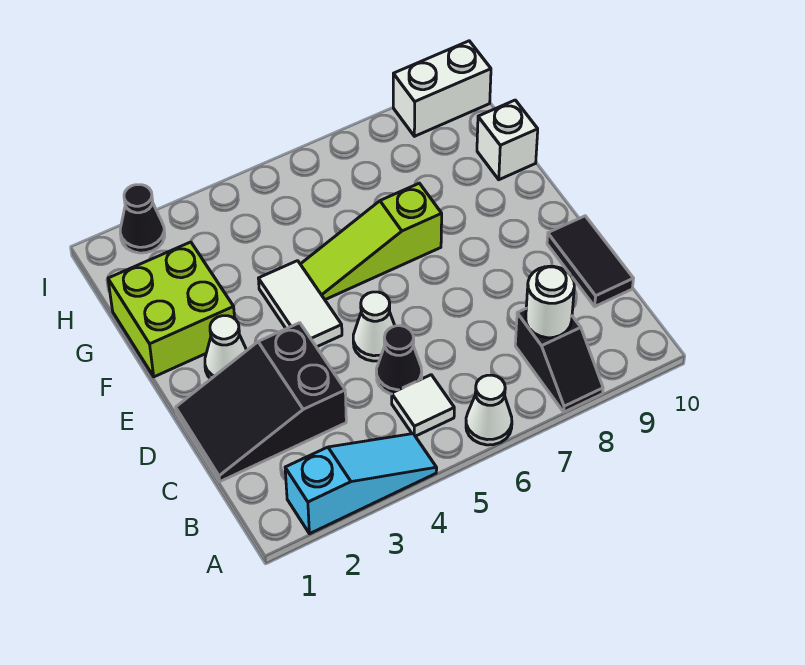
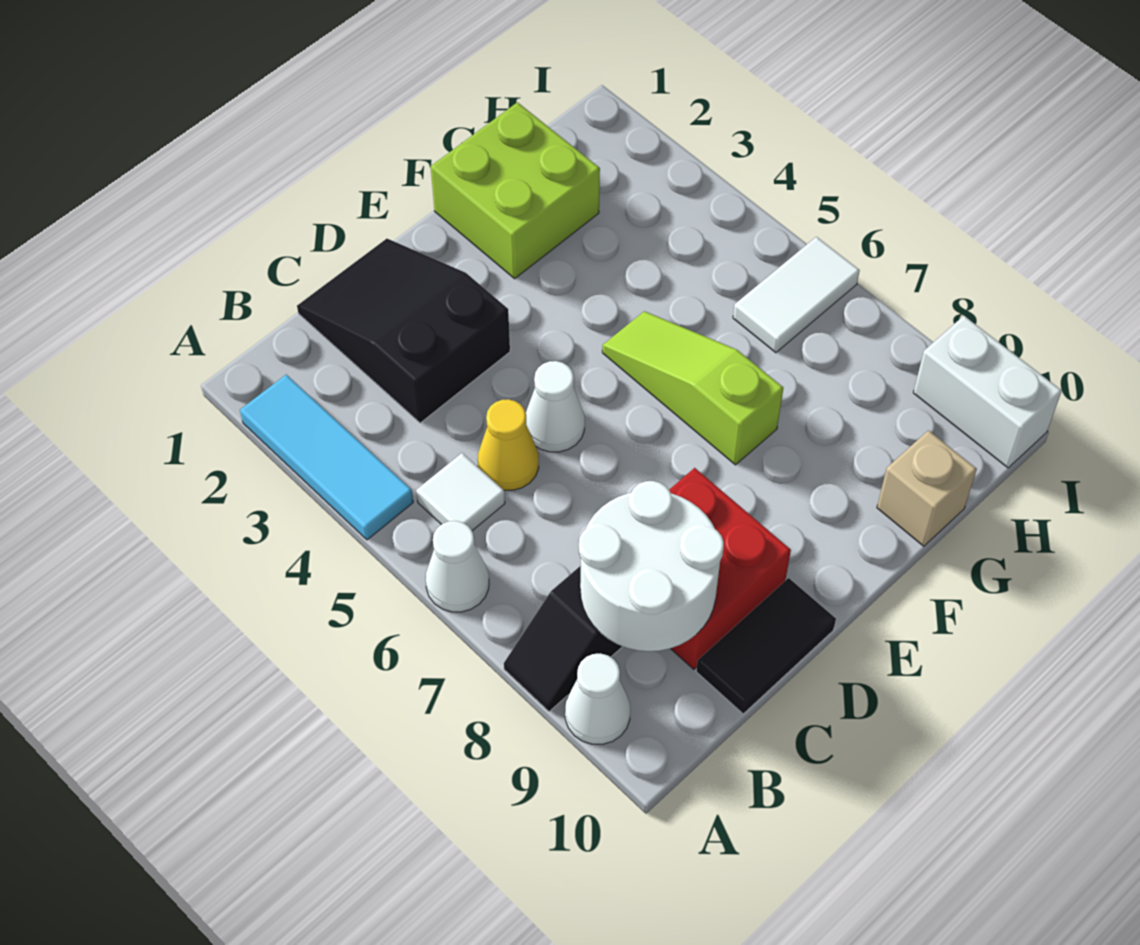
cyan 1x3 slope [285,434,437,534] -> cyan 1x3 tile [240,375,413,540]
white 1x1 round brick [526,266,574,338] -> white 2x2 round brick [579,481,724,651]
black 1x1 cone [376,326,422,394] -> yellow 1x1 cone [478,399,539,490]
none -> red 2x2 brick [669,468,791,669]
white 1x1 cone [205,316,247,379] -> white 1x1 cone moved to [565,654,630,744]
white 1x2 tile [258,261,342,347] -> white 1x2 tile moved to [733,237,860,353]
white 1x1 brick [477,100,538,180] -> tan 1x1 brick [877,430,977,546]
black 1x1 cone [120,185,165,253] -> none

